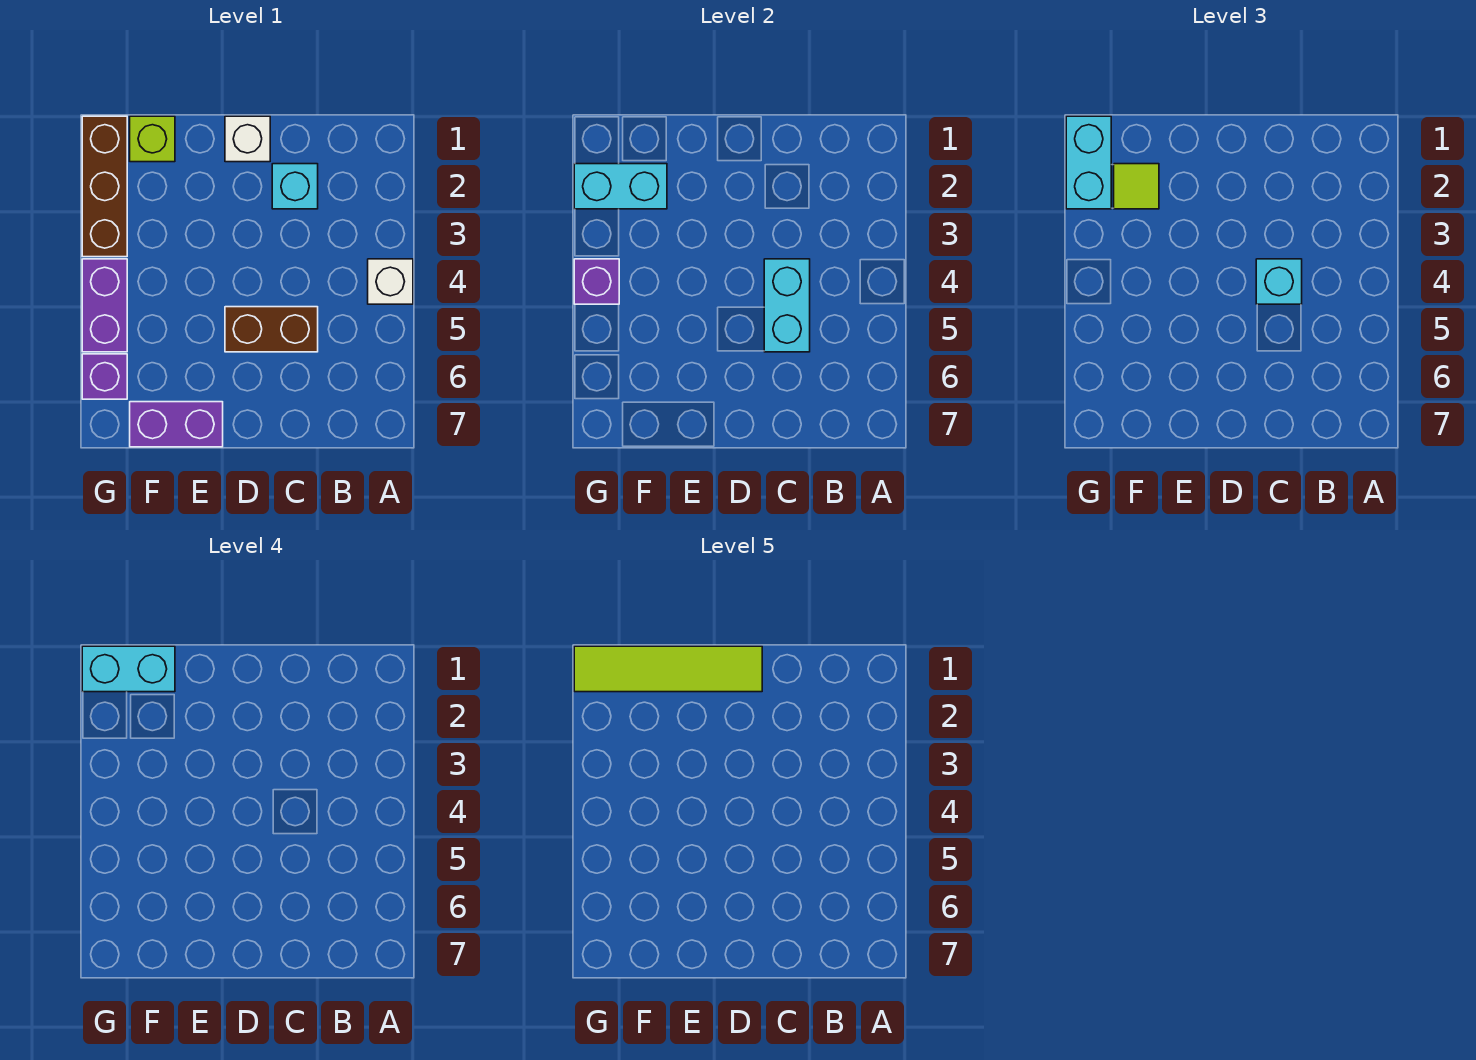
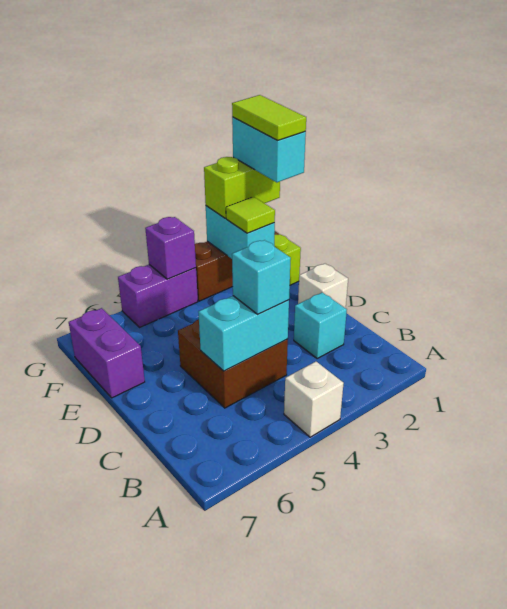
brown 1x2 brick [225,307,318,352] -> brown 2x2 brick [178,320,288,408]
lime 1x4 tile [574,646,762,692] -> lime 1x2 tile [232,95,306,140]
cyan 1x2 brick [1066,116,1111,209] -> lime 1x2 brick [204,157,280,218]
purple 1x1 brick [82,354,127,399] -> none

